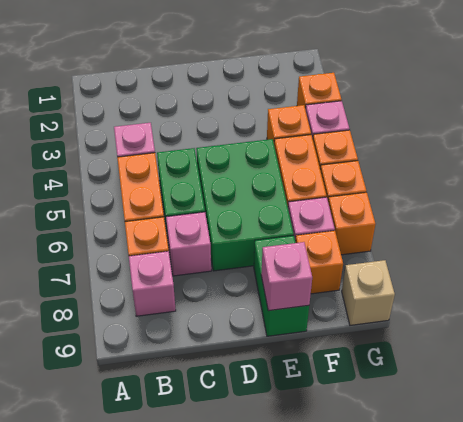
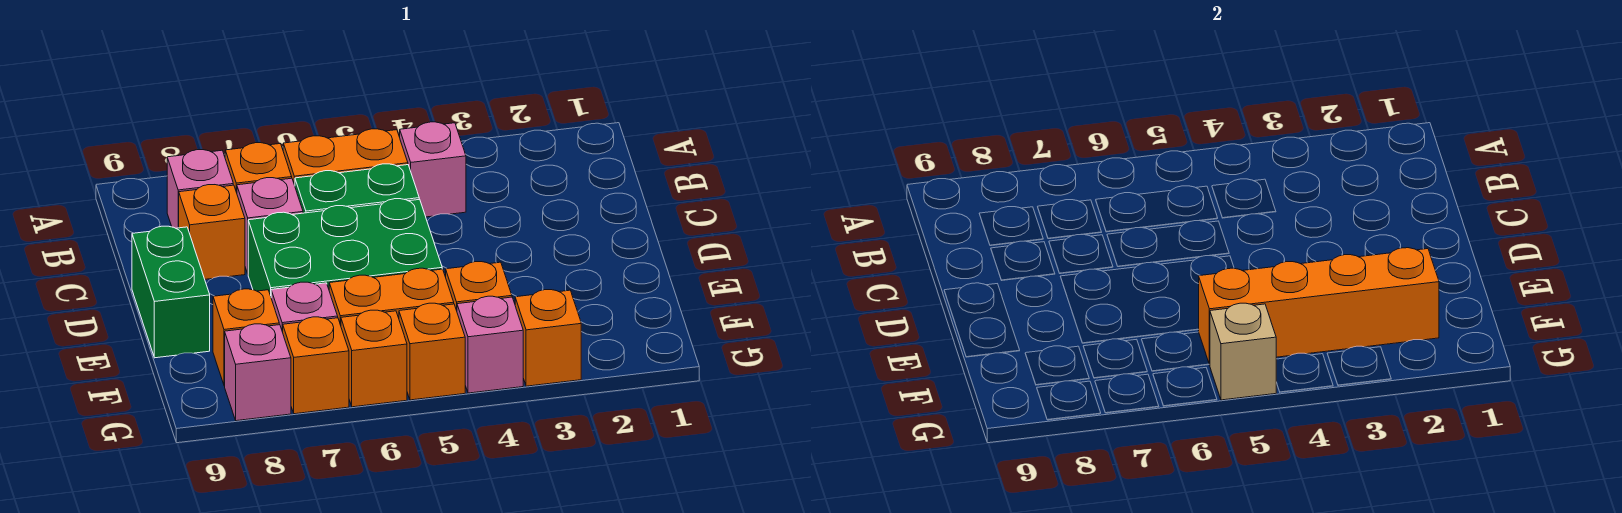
none -> orange 1x1 brick [179,185,245,279]
green 1x2 brick [254,236,309,336] -> green 1x2 brick turned to [132,226,210,358]
pink 1x1 brick [261,242,312,311] -> pink 1x1 brick moved to [225,324,291,421]
none -> orange 1x4 brick [1198,248,1439,365]
tan 1x1 brick [342,260,395,325] -> tan 1x1 brick moved to [1210,303,1276,400]

